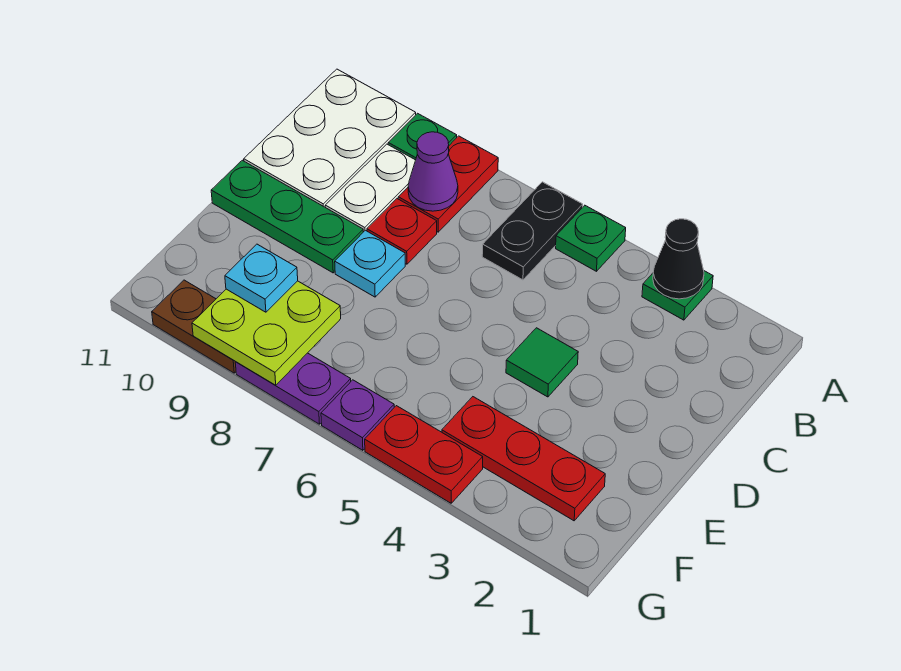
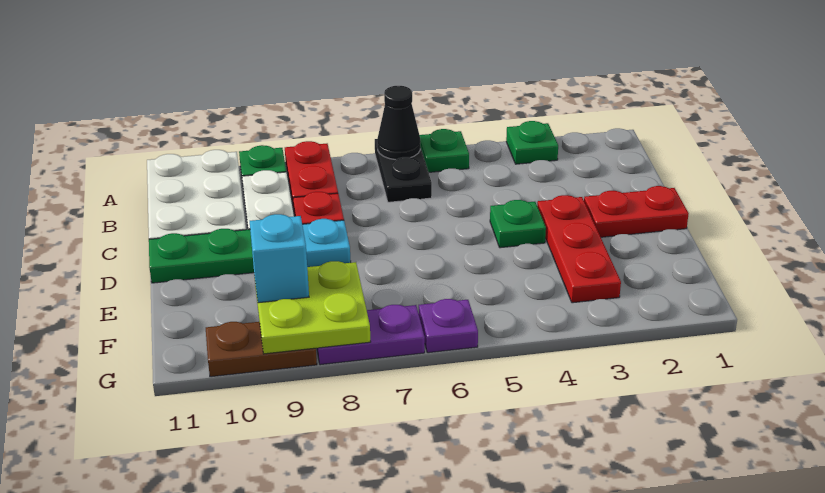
black 1x1 cone [653,219,704,299] -> black 1x1 cone moved to [377,86,420,160]
purple 1x1 cone [408,132,458,211] -> none
green 1x1 tile [506,328,578,397] -> green 1x1 plate [490,200,546,248]
red 1x3 plate [442,397,605,521] -> red 1x3 plate turned to [537,195,621,303]
cyan 1x1 plate [225,244,298,312] -> cyan 1x1 brick [250,214,309,303]
red 1x2 plate [365,406,483,503] -> red 1x2 plate moved to [584,186,689,237]

